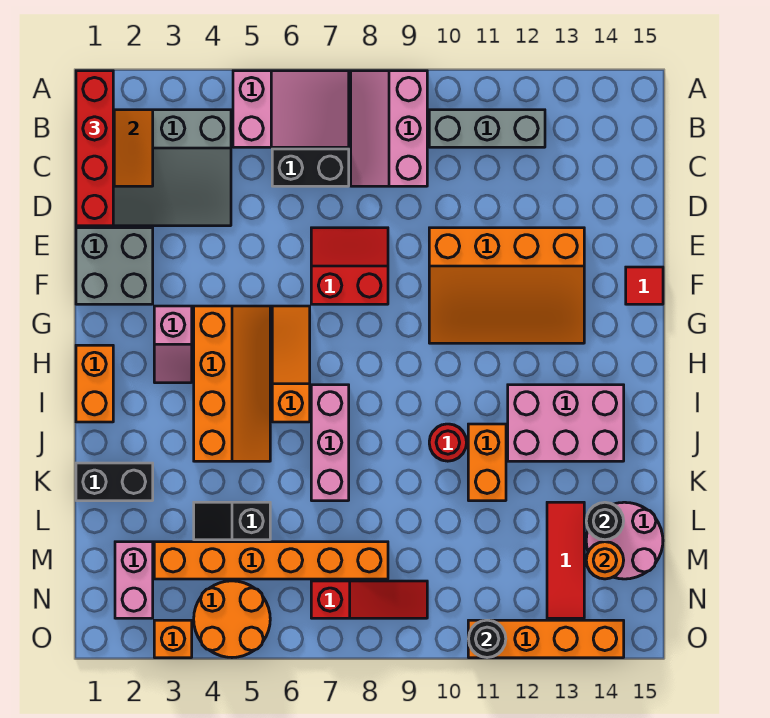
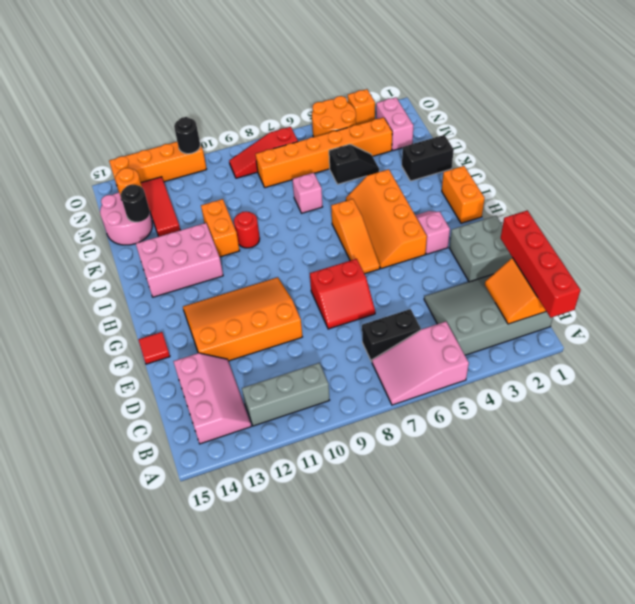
pink 2x3 slope [351,71,427,186] -> pink 2x3 slope moved to [173,353,251,444]
pink 1x3 brick [311,385,349,501] -> pink 1x1 brick [293,173,322,213]

